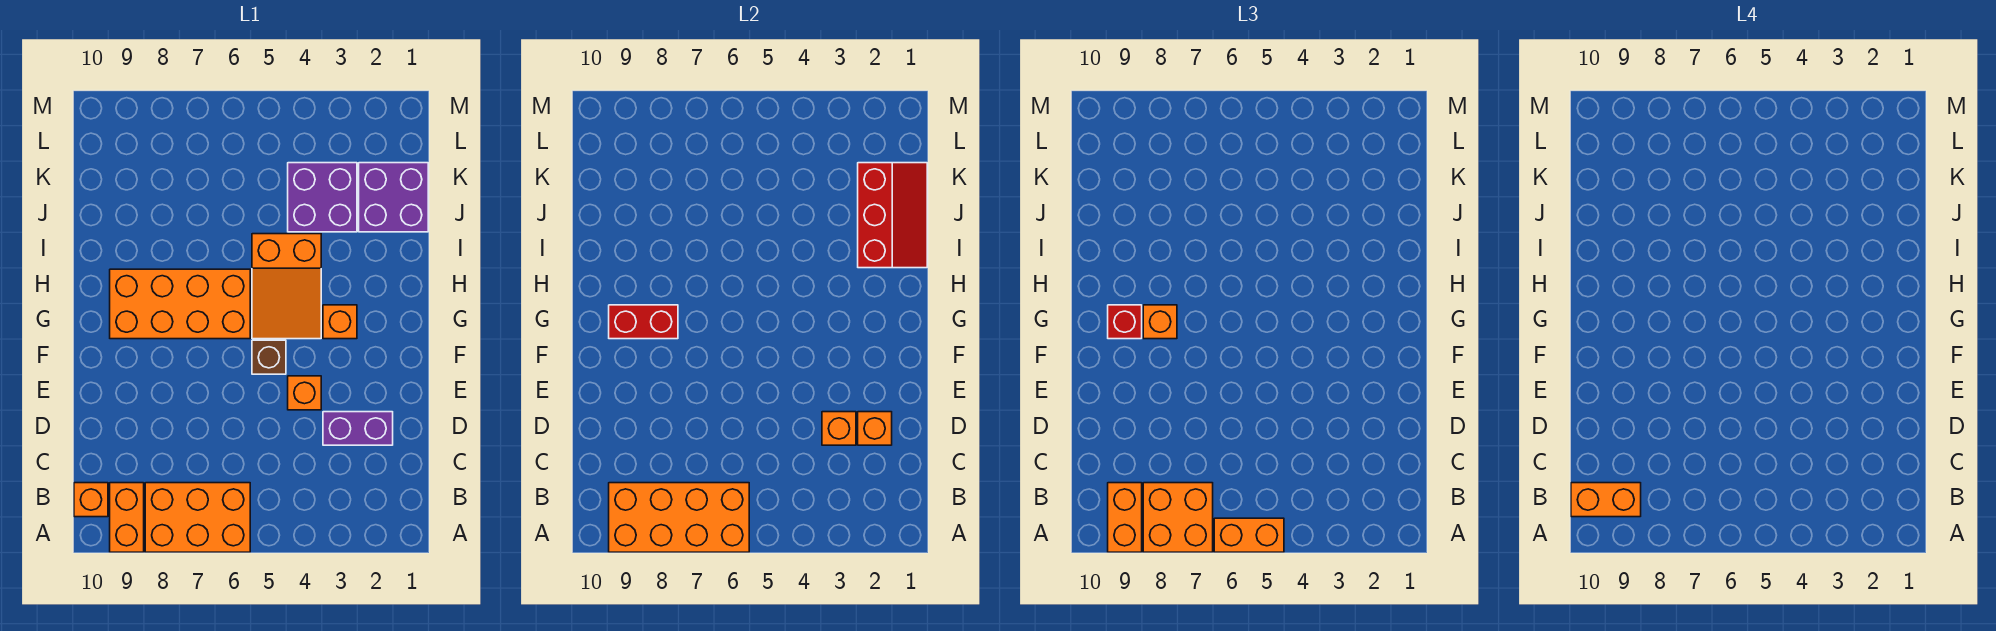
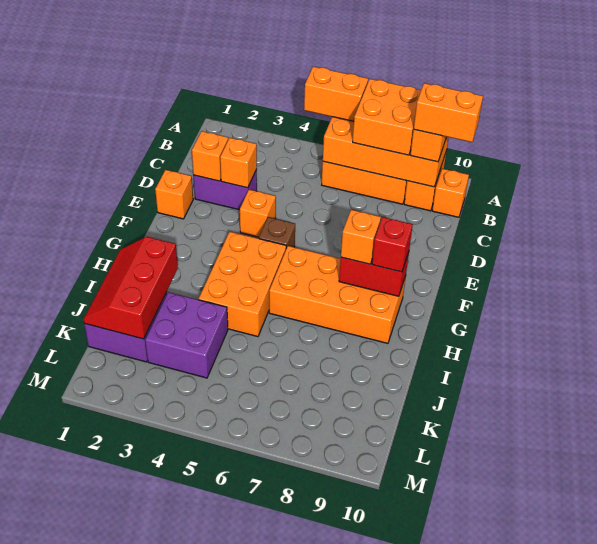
orange 1x1 brick [323,305,357,339] -> orange 1x1 brick moved to [155,170,193,219]
orange 2x3 slope [252,234,321,339] -> orange 2x3 brick [199,232,286,337]

